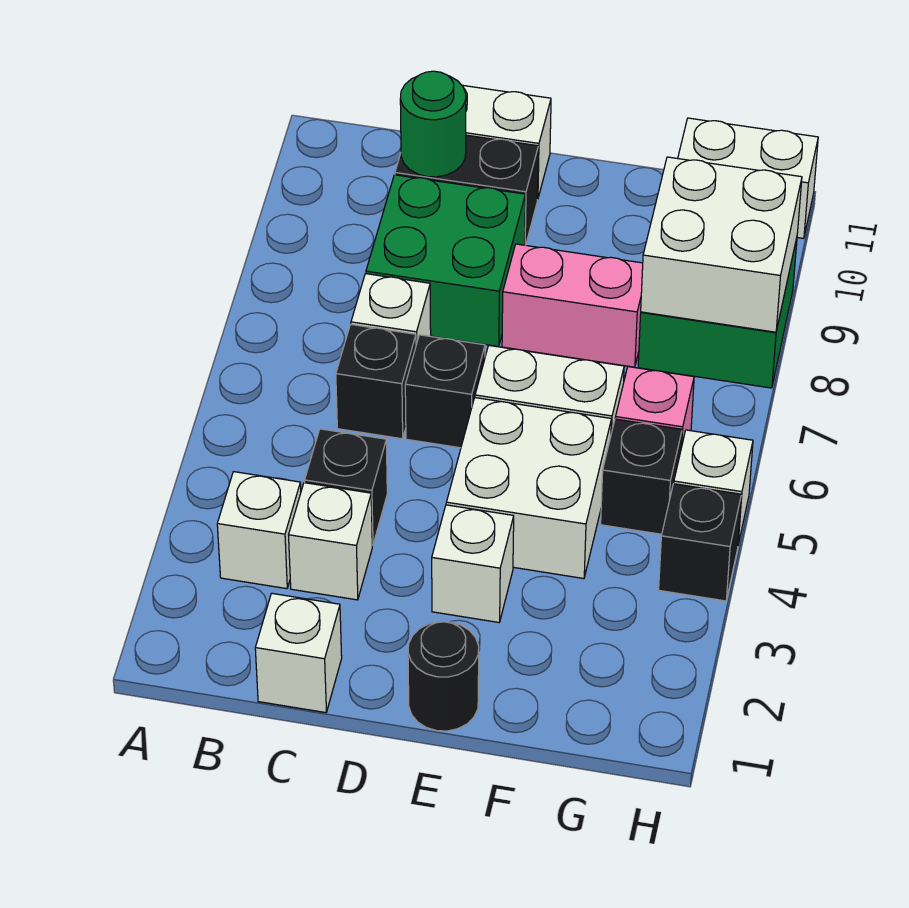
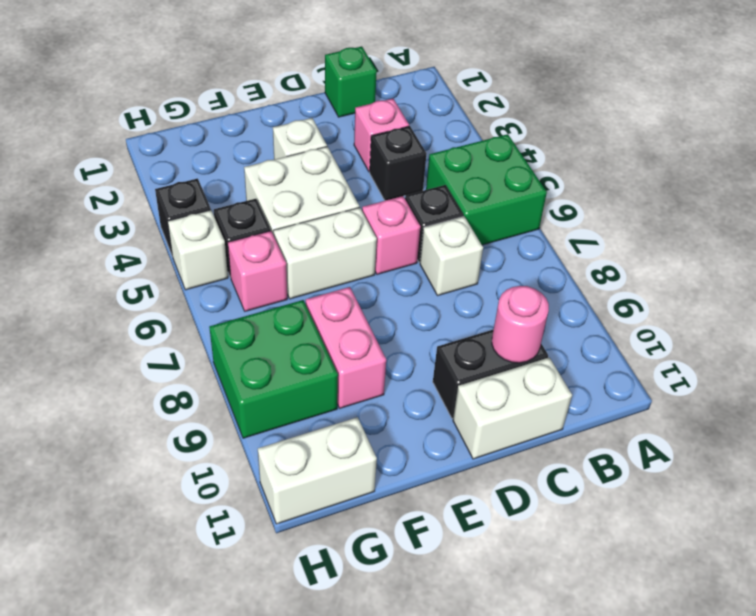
white 1x1 brick [217,472,301,589] -> none
white 1x1 brick [255,593,342,713] -> green 1x1 brick [325,46,377,117]
white 1x1 brick [289,483,372,600] -> pink 1x1 brick [354,99,409,172]
green 2x2 brick [366,175,525,347] -> green 2x2 brick moved to [426,134,547,245]
green 1x1 round brick [400,71,466,177] -> pink 1x1 round brick [492,286,549,363]
black 1x1 brick [405,335,485,448] -> pink 1x1 brick [362,196,421,274]
black 1x1 round brick [408,622,479,731] -> none
pink 1x2 brick [502,244,643,367] -> pink 1x2 brick turned to [306,287,386,408]
white 2x2 brick [641,157,802,332] -> none

